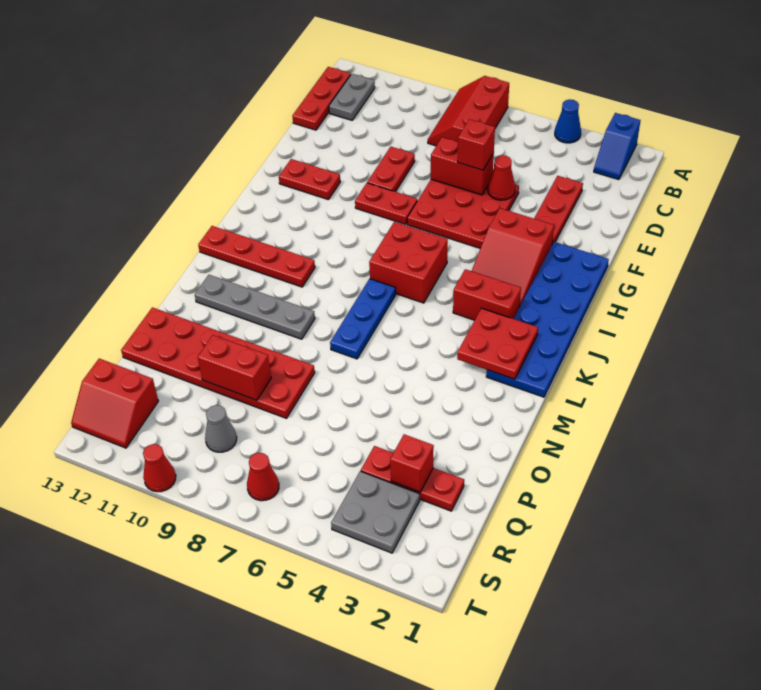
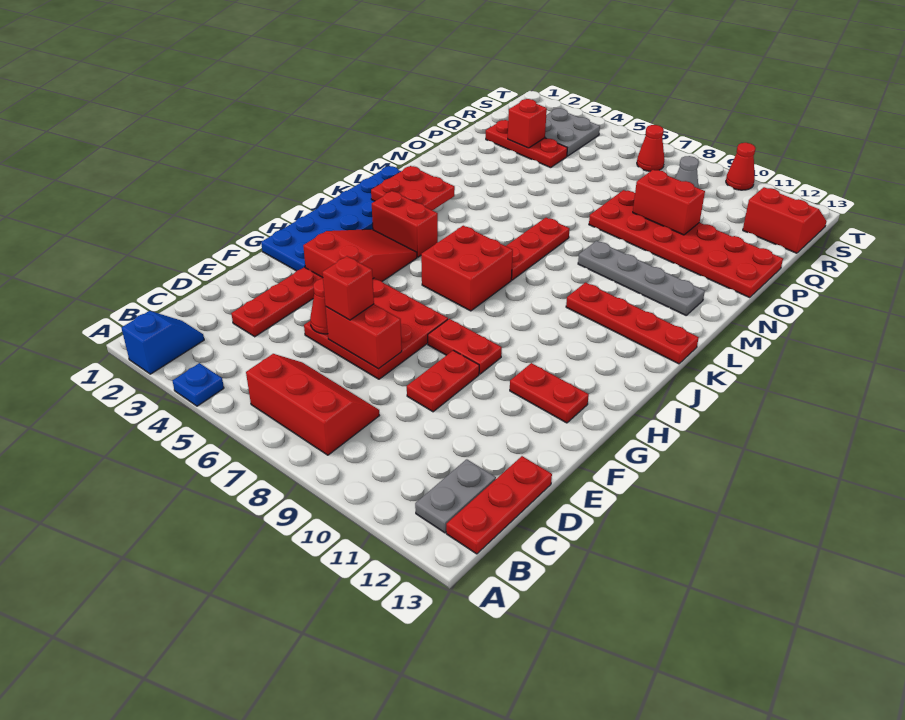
blue 1x1 cone [555,99,581,143] -> blue 1x1 plate [173,363,224,406]
red 2x3 slope [428,76,509,146] -> red 2x3 slope turned to [246,354,379,455]
blue 1x3 plate [330,279,396,359] -> red 1x3 plate [506,218,570,280]

